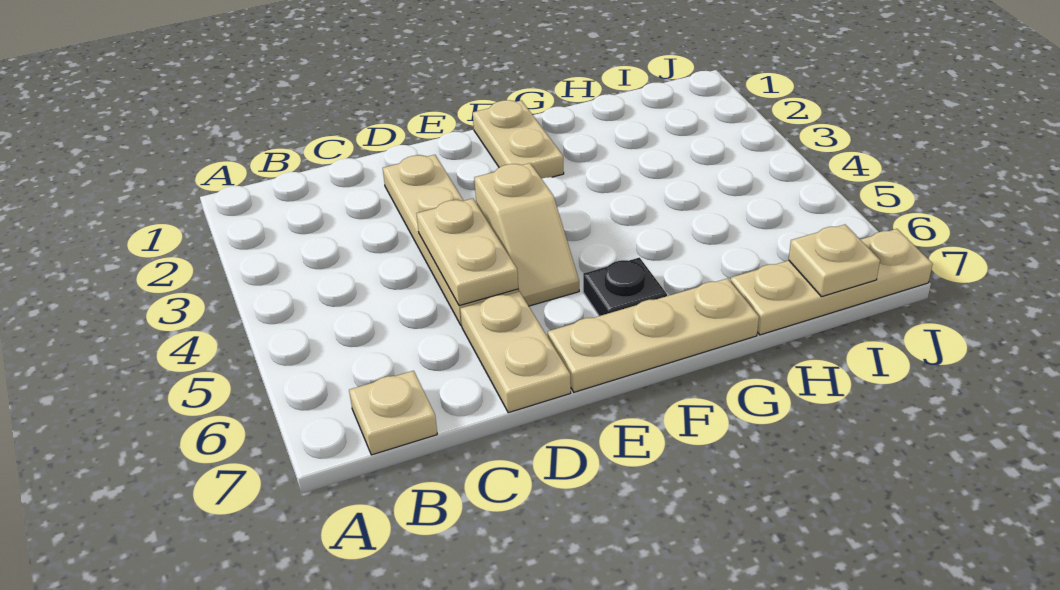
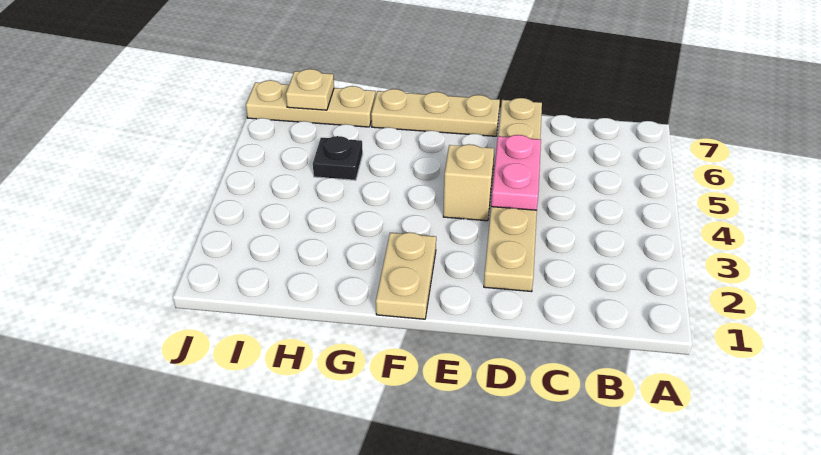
tan 1x1 plate [349,371,437,455] -> none
tan 1x2 plate [416,199,518,306] -> pink 1x2 plate [491,135,541,210]
black 1x1 plate [583,258,667,316] -> black 1x1 plate moved to [313,136,363,180]

